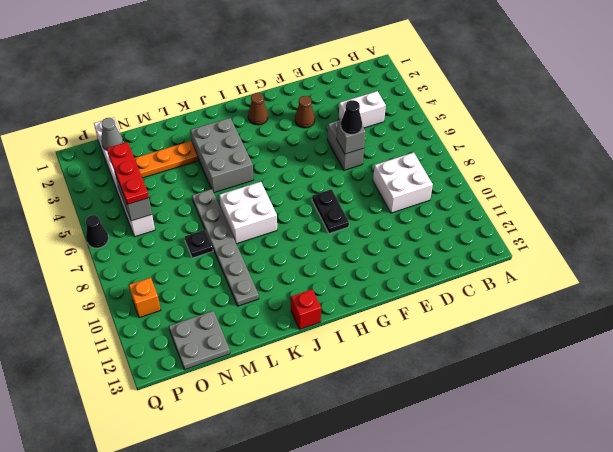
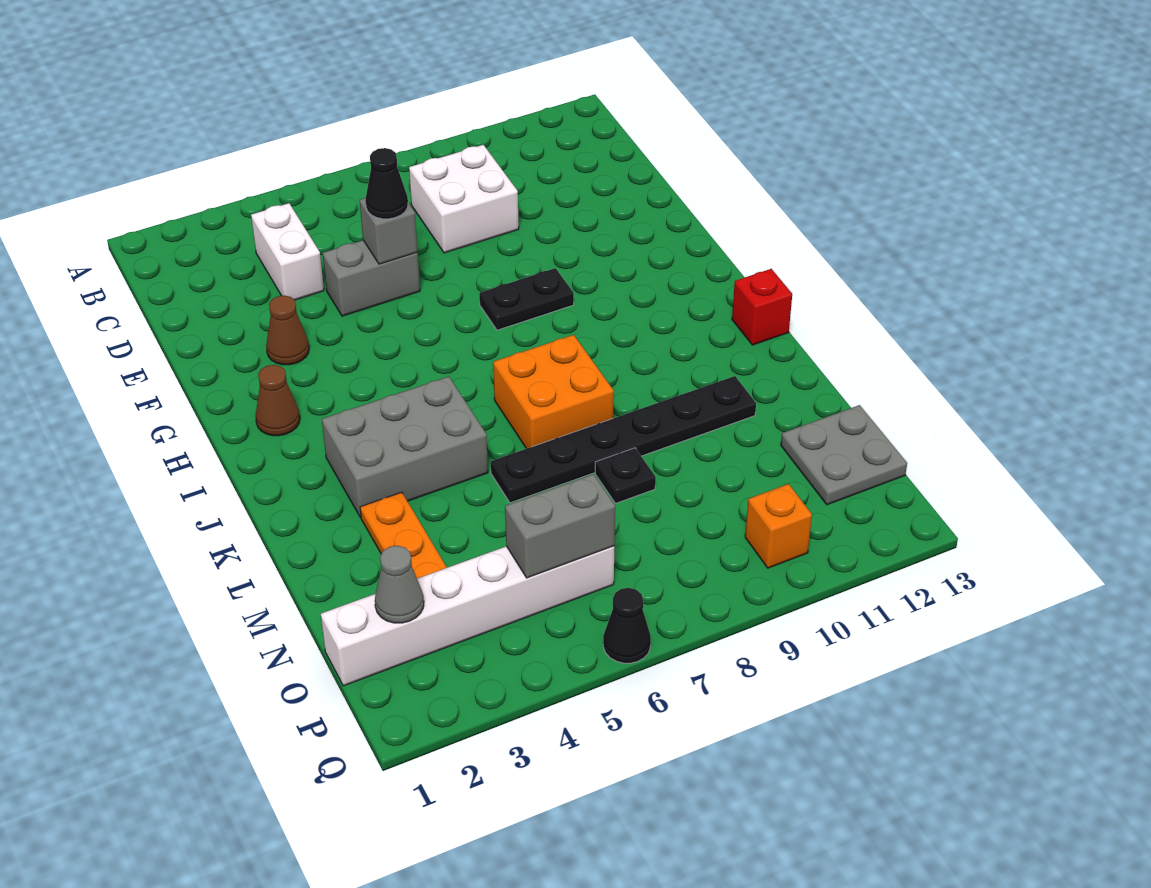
white 2x2 brick [219,182,277,244] -> orange 2x2 brick [493,335,614,449]
grey 1x6 plate [192,189,259,306] -> black 1x6 plate [491,376,756,503]
red 1x3 plate [107,142,149,205] -> none

